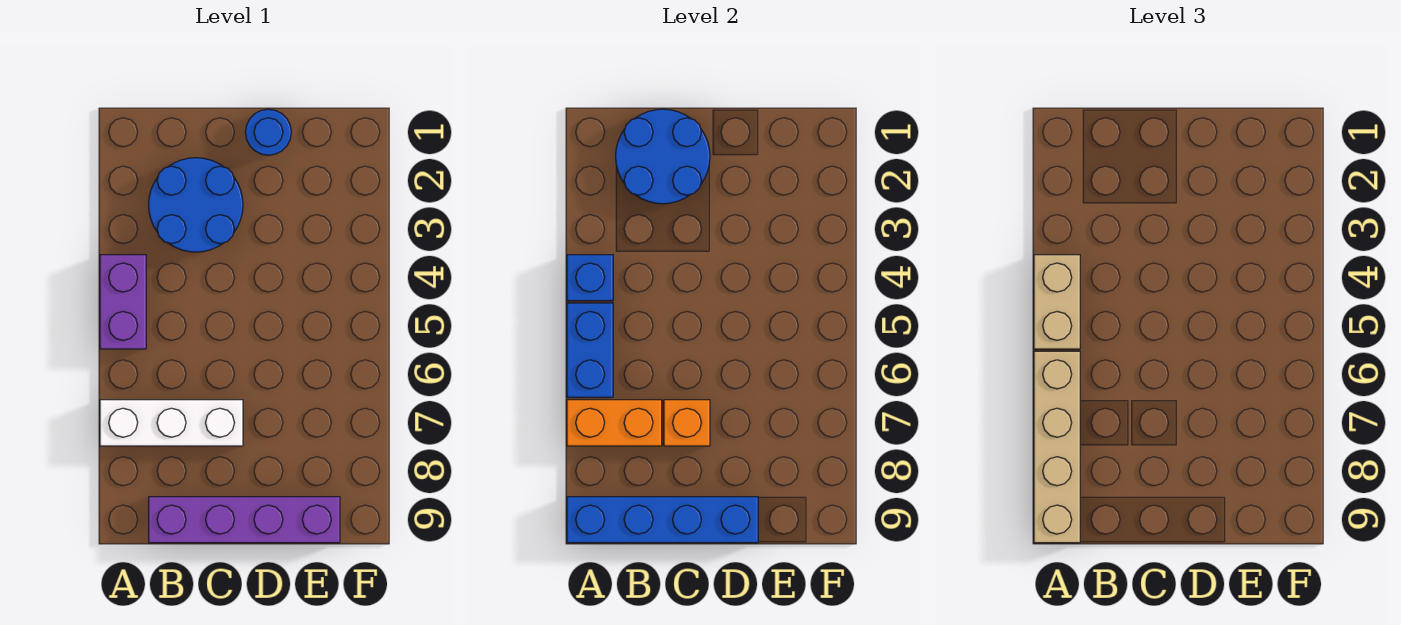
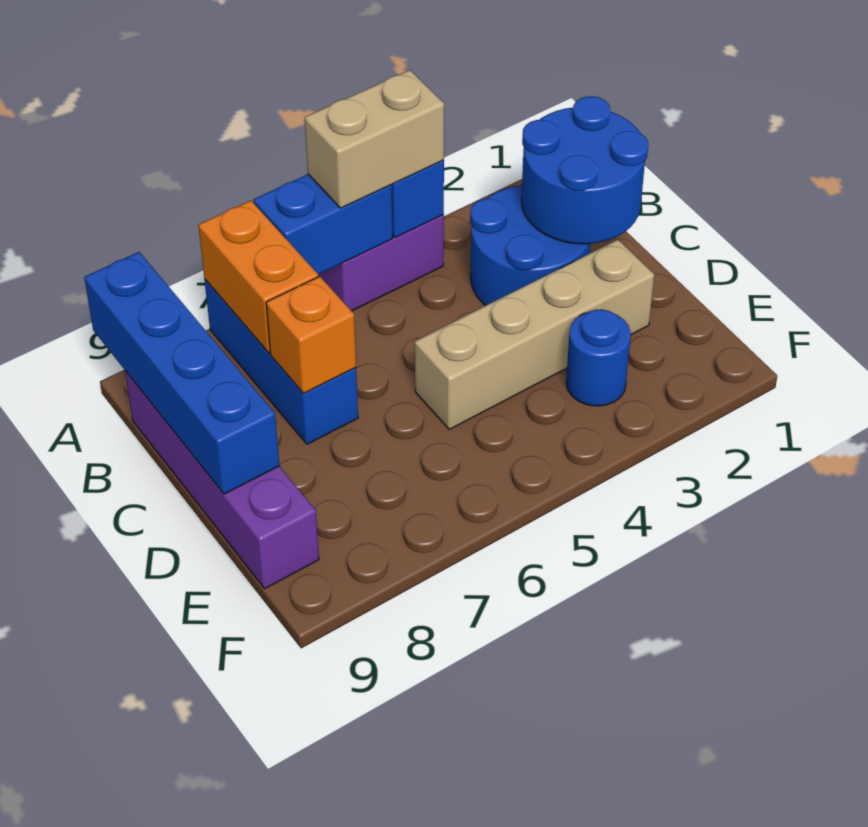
tan 1x4 brick [1034,351,1080,543] -> tan 1x4 brick moved to [415,240,654,429]
white 1x3 brick [100,400,243,446] -> blue 1x3 brick [204,279,358,444]
blue 1x1 round brick [245,109,291,155] -> blue 1x1 round brick moved to [566,309,631,406]

